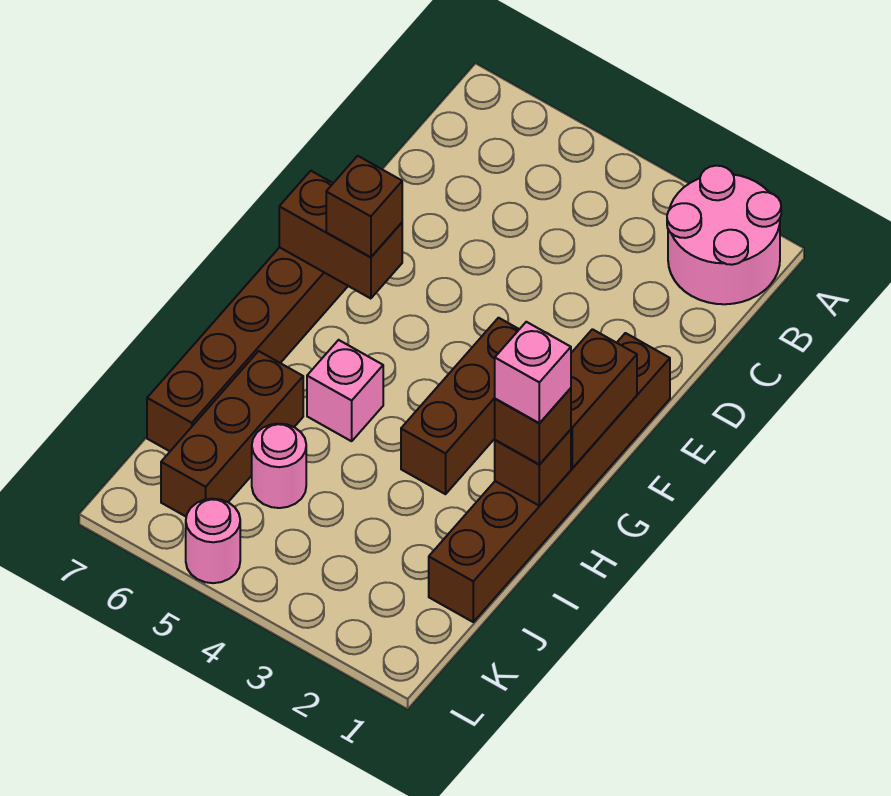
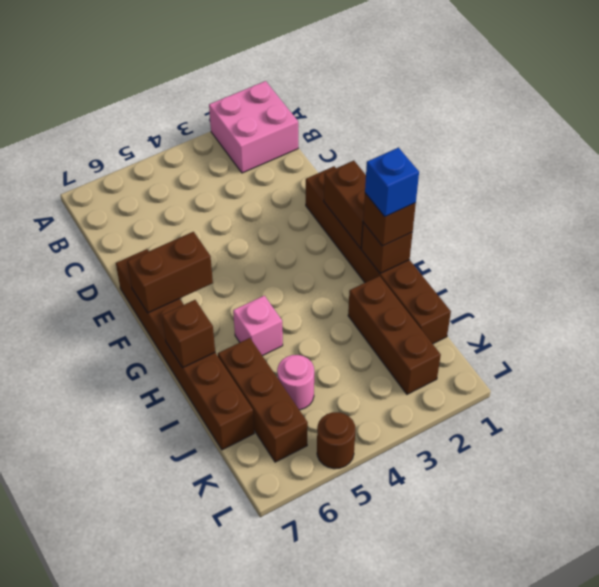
pink 2x2 round brick [667,166,781,304] -> pink 2x2 brick [209,81,298,173]
brown 1x3 brick [401,318,519,494] -> brown 1x3 brick moved to [348,276,441,394]
brown 1x1 brick [326,156,402,257] -> brown 1x1 brick moved to [162,300,215,368]
pink 1x1 brick [495,322,571,423] -> blue 1x1 brick [365,148,419,217]
pink 1x1 round brick [186,499,240,583] -> brown 1x1 round brick [317,412,355,469]

